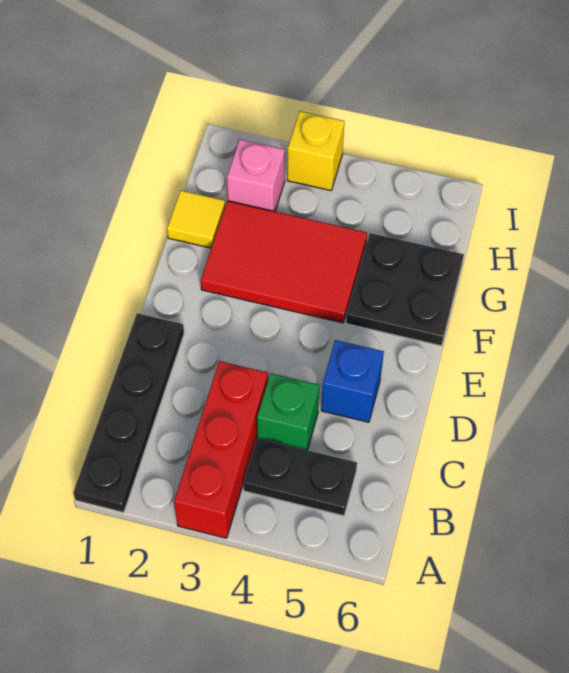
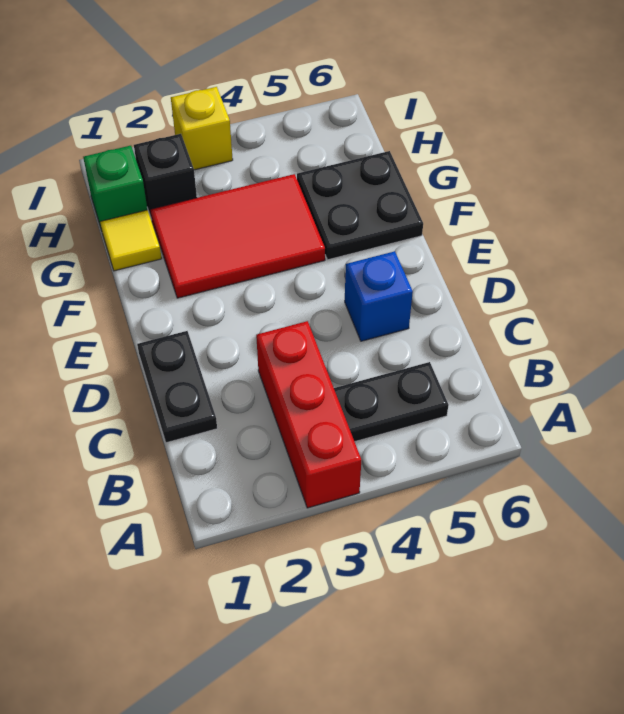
black 1x4 plate [73,313,184,513] -> black 1x2 plate [137,331,217,443]
green 1x1 brick [257,373,320,450] -> green 1x1 brick moved to [83,146,147,227]
pink 1x1 brick [227,140,285,212] -> black 1x1 brick [134,134,197,220]

